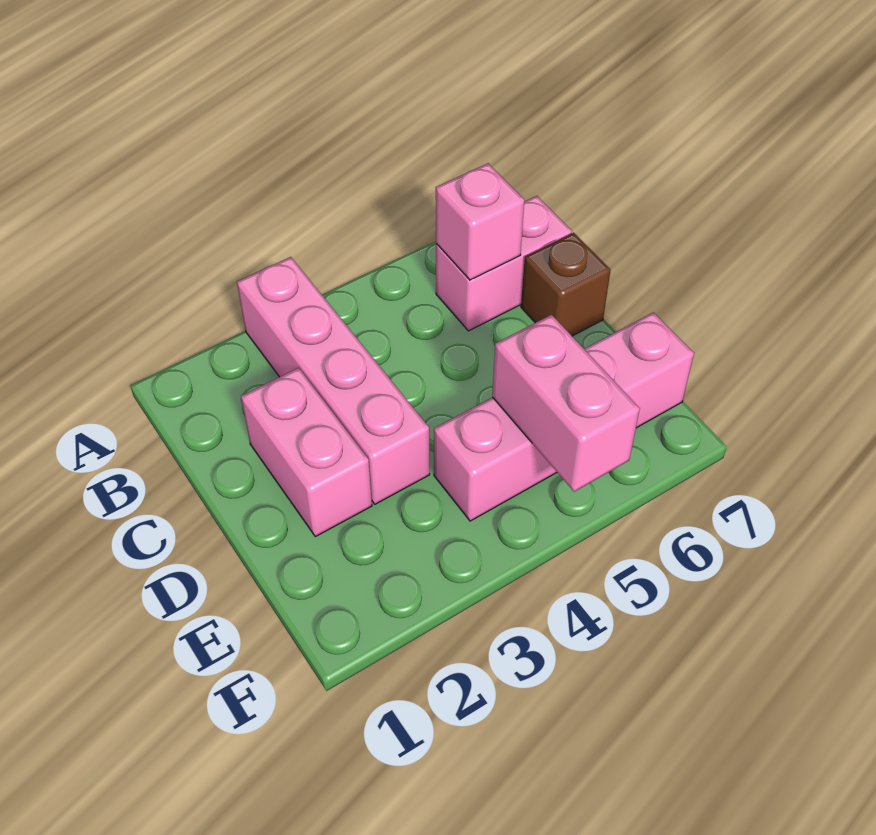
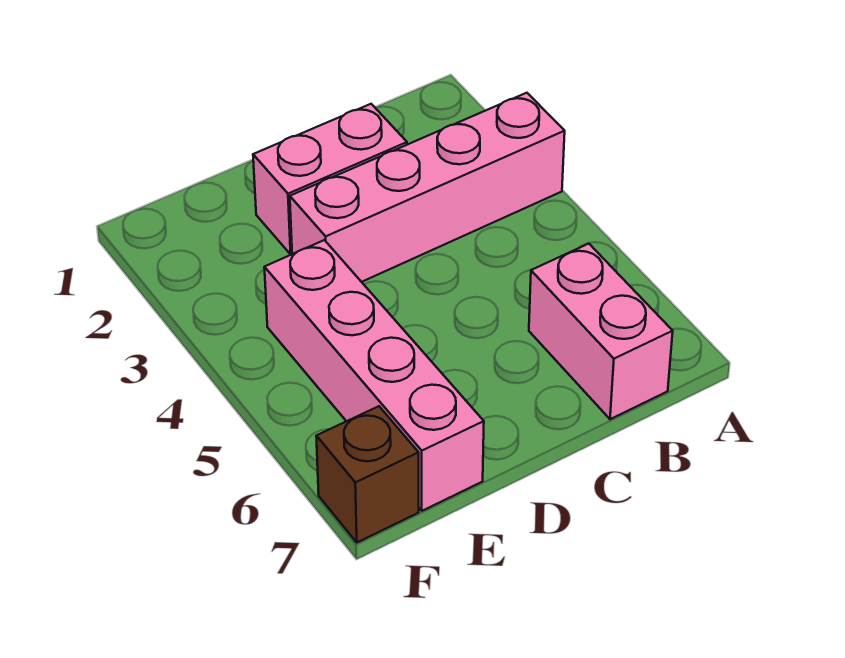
pink 1x1 brick [436,163,524,280] -> none
brown 1x1 brick [521,233,611,336] -> brown 1x1 brick moved to [316,406,419,542]
pink 1x2 brick [492,315,640,492] -> none

